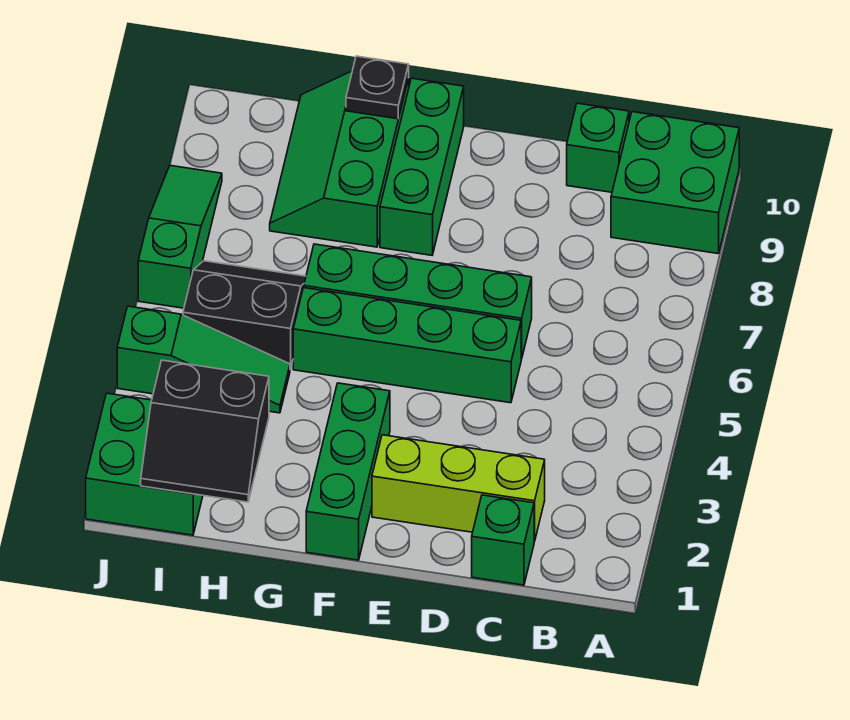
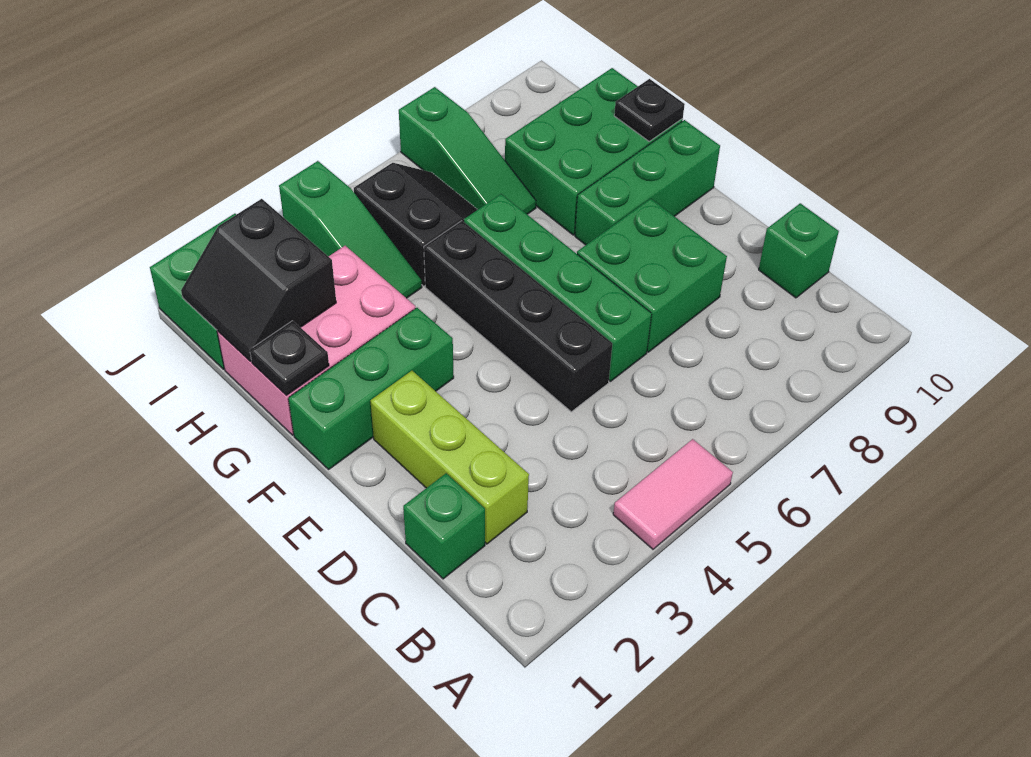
none -> pink 1x2 tile [613,439,733,549]
green 2x2 brick [611,112,739,254] -> green 2x2 brick moved to [577,199,727,352]
green 1x4 brick [293,288,521,403] -> black 1x4 brick [424,221,612,412]
none -> pink 2x3 brick [217,246,415,435]
none -> black 1x1 plate [250,321,329,396]
green 2x3 slope [270,71,409,247] -> green 2x3 brick [505,68,683,235]
green 1x3 slope [138,166,222,308] -> green 1x3 slope turned to [399,87,536,214]

